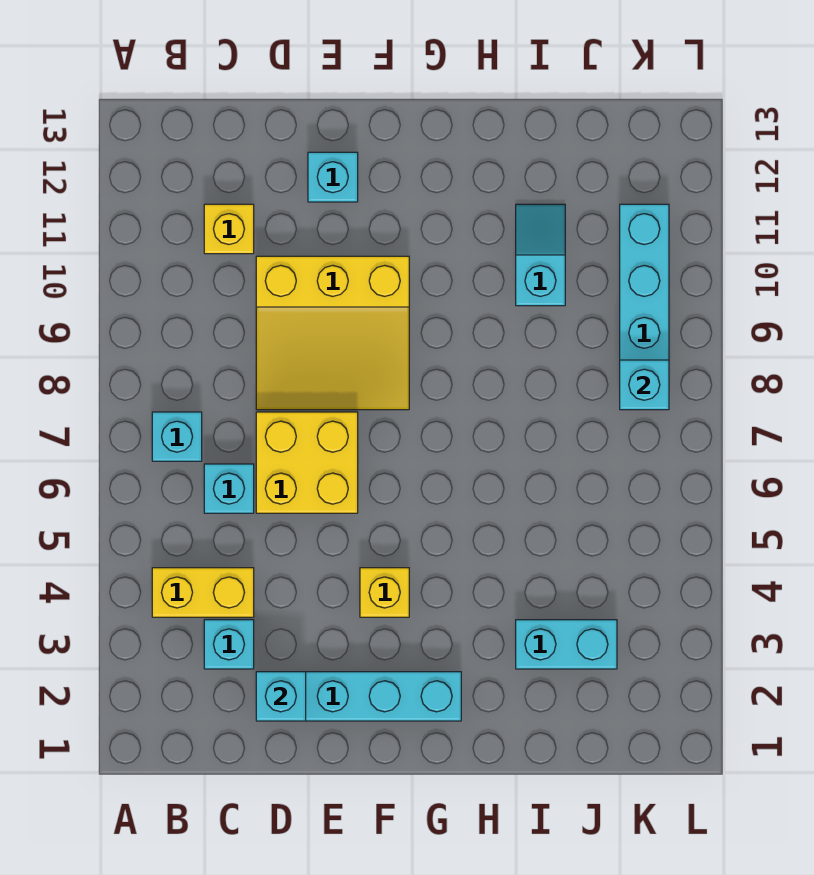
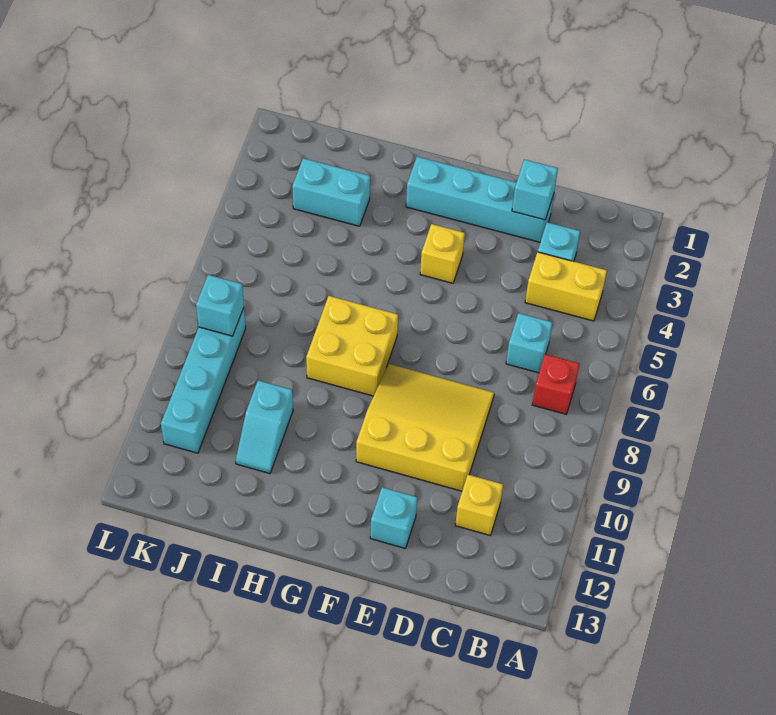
cyan 1x1 brick [152,412,202,461] -> red 1x1 brick [532,354,579,414]
yellow 2x2 brick [256,412,358,513] -> yellow 2x2 brick moved to [306,296,398,396]

